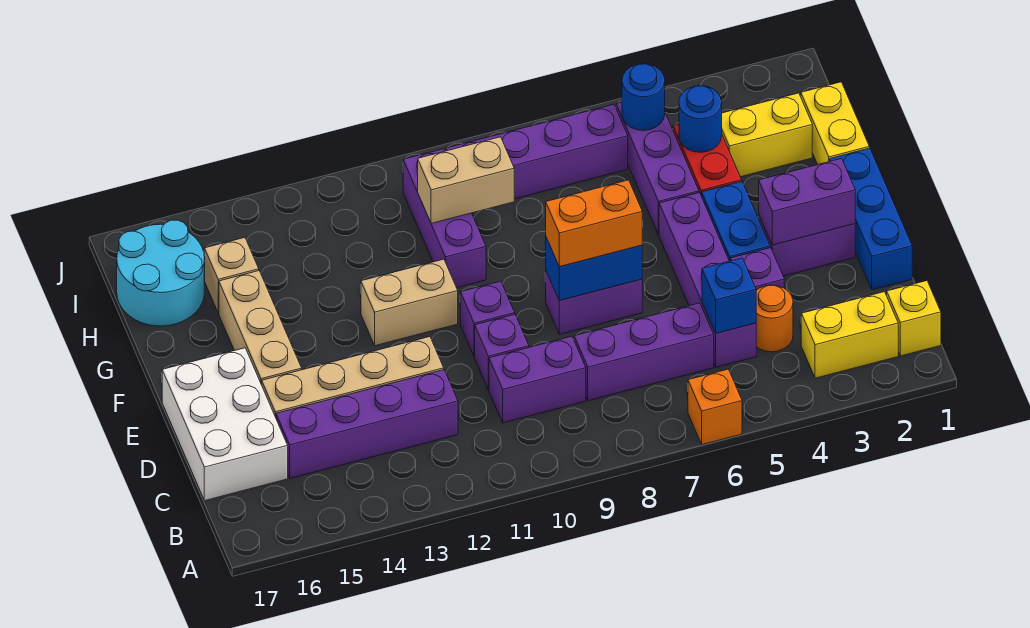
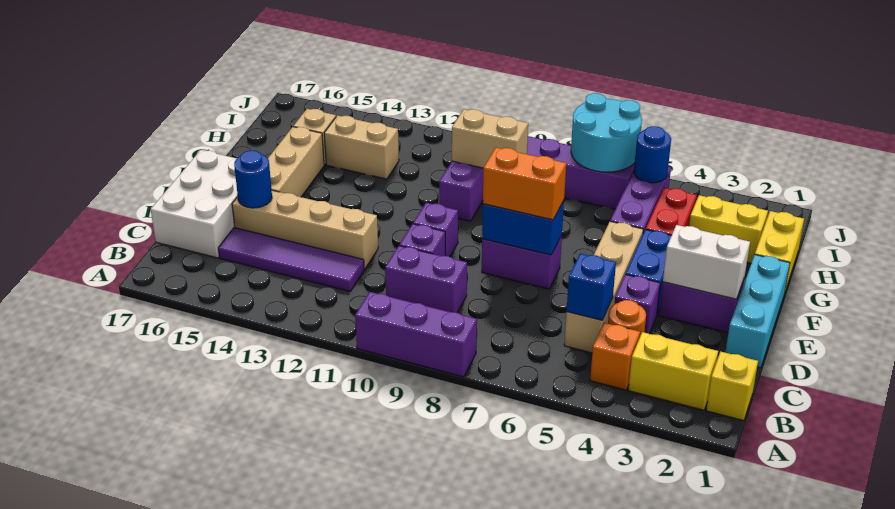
orange 1x1 brick [688,369,742,445] -> orange 1x1 brick moved to [590,323,640,390]
purple 1x4 brick [659,193,756,367] -> tan 1x4 brick [564,222,643,353]
purple 1x3 brick [574,303,714,401] -> purple 1x3 brick moved to [355,292,477,377]
purple 1x4 brick [276,370,458,478] -> purple 1x4 tile [218,227,364,291]
blue 1x3 brick [830,148,912,290] -> cyan 1x3 brick [725,255,790,368]
purple 1x2 brick [759,158,855,245] -> white 1x2 brick [663,225,750,299]
tan 1x2 brick [361,259,458,346] -> tan 1x2 brick moved to [324,115,399,179]
blue 1x1 round brick [679,86,722,152] -> blue 1x1 round brick moved to [234,150,272,208]
cyan 2x2 round brick [117,220,204,326] -> cyan 2x2 round brick moved to [571,93,642,172]

